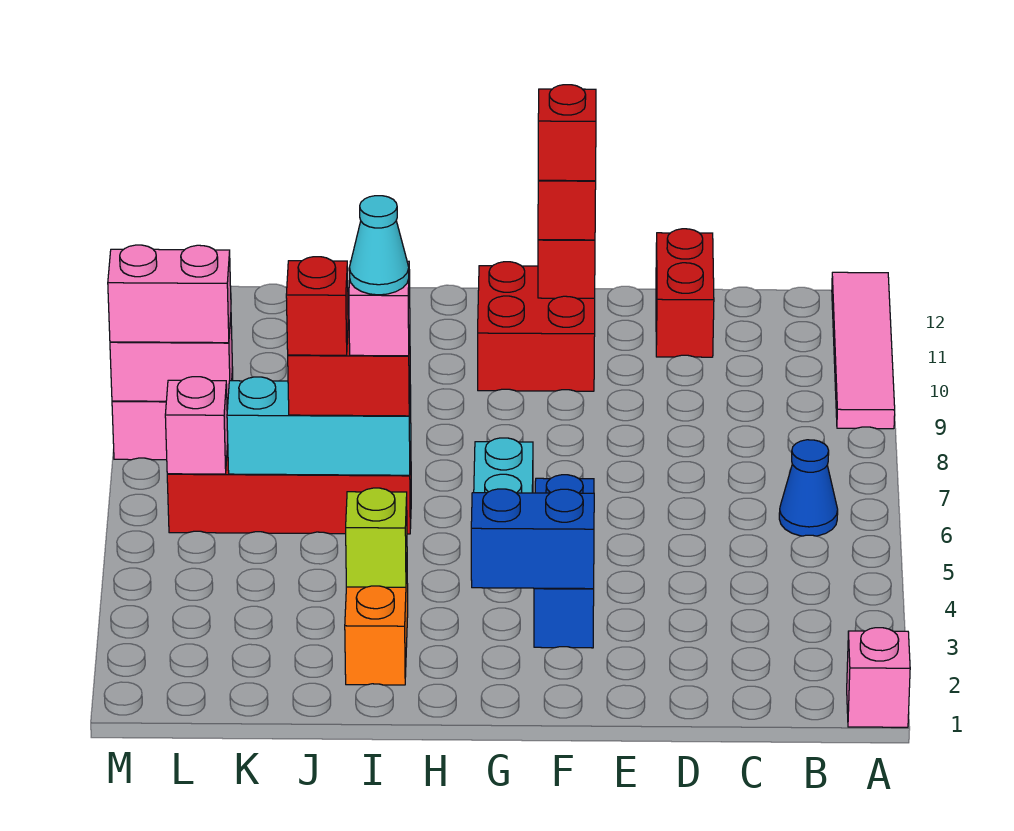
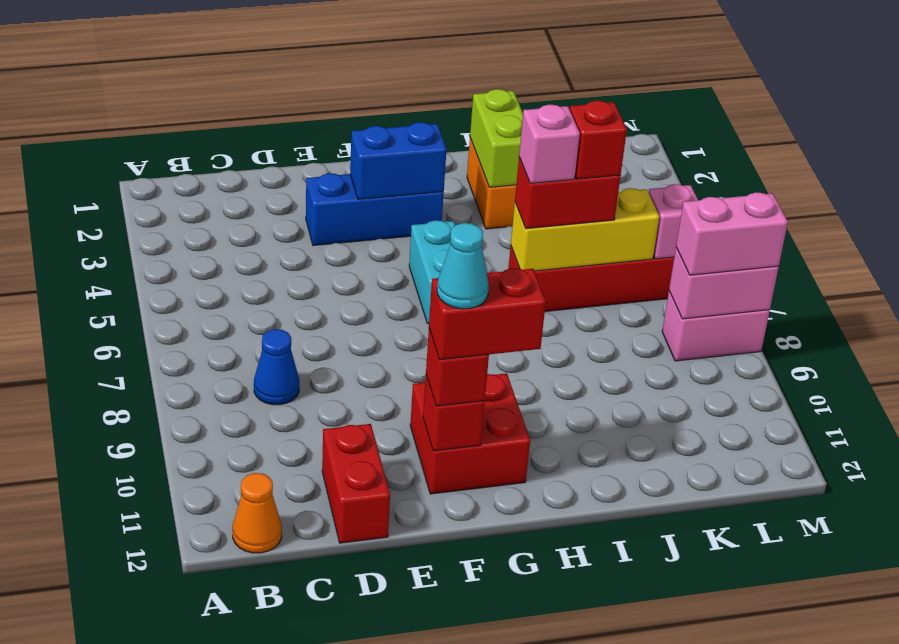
pink 1x1 brick [847,628,910,727] -> none
pink 1x4 tile [832,272,895,429] -> none
blue 1x1 cone [779,440,838,536] -> blue 1x1 cone moved to [254,329,299,405]
none -> orange 1x1 cone [233,473,282,553]
blue 1x3 brick [534,475,594,648] -> blue 1x3 brick turned to [306,173,444,246]
red 1x1 brick [538,85,596,181] -> red 1x2 brick [429,268,546,360]
lime 1x1 brick [346,488,407,587] -> lime 1x2 brick [470,89,523,187]
cyan 1x3 brick [227,377,411,475] -> yellow 1x3 brick [511,188,659,271]
cyan 1x1 cone [349,196,409,295] -> cyan 1x1 cone moved to [437,223,489,309]

